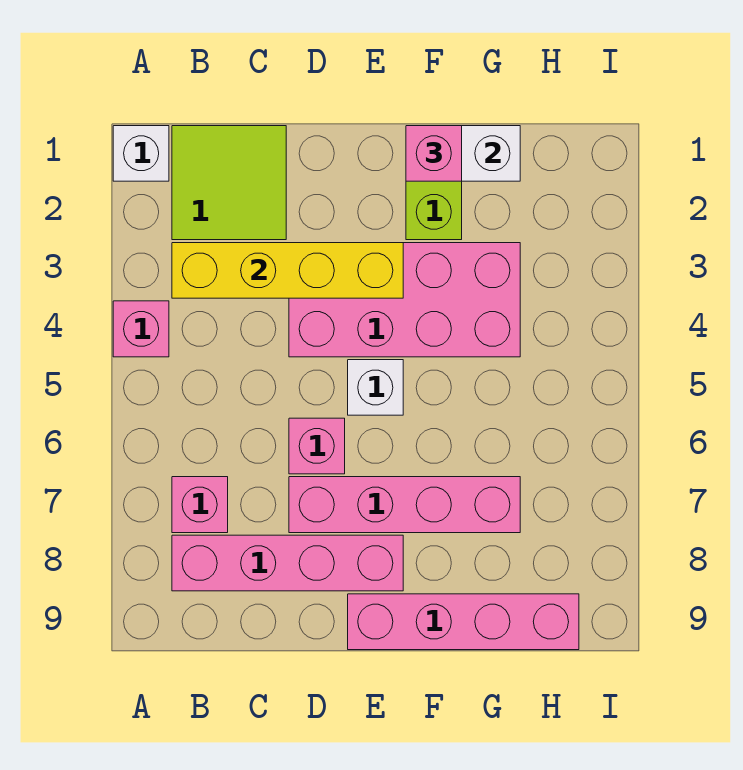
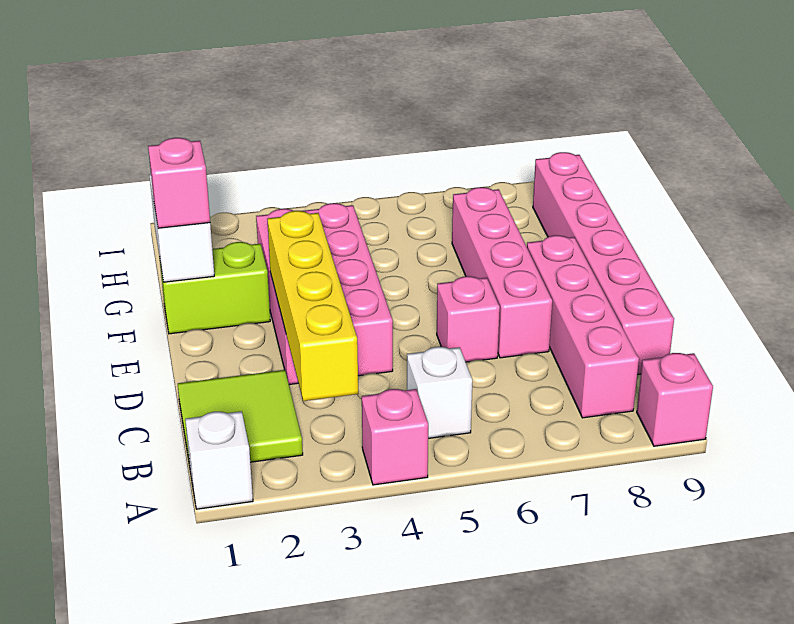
pink 1x1 brick [172,477,228,533] -> pink 1x1 brick moved to [637,353,713,446]
white 1x1 brick [348,360,403,415] -> white 1x1 brick moved to [407,347,473,438]
pink 1x4 brick [348,594,579,650] -> pink 1x6 brick [533,152,674,375]

